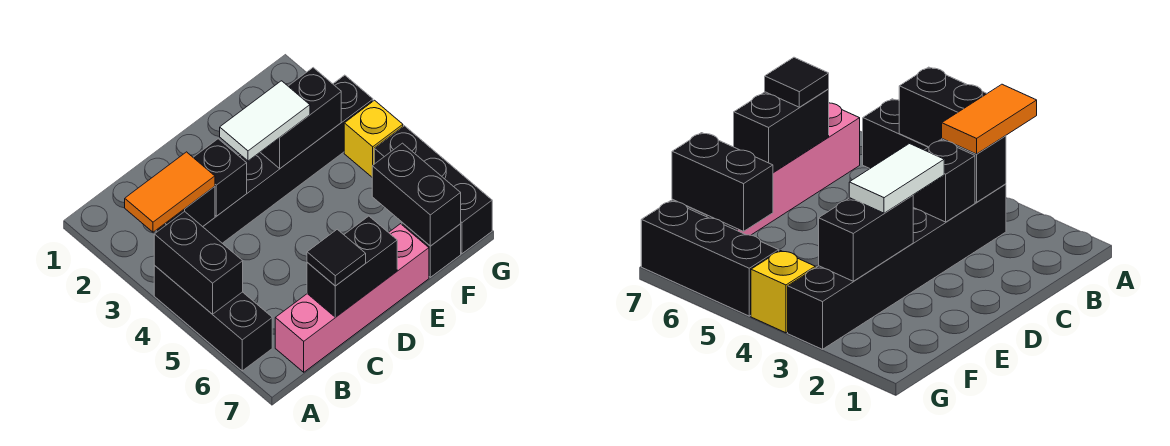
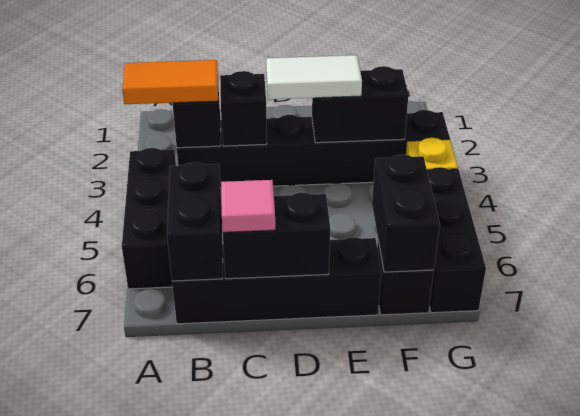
black 1x2 brick [154,211,243,314] -> black 1x2 brick moved to [167,162,223,281]
pink 1x4 brick [275,224,429,372] -> black 1x4 brick [172,237,381,324]
black 1x1 tile [307,229,366,286] -> pink 1x1 tile [221,180,275,232]

